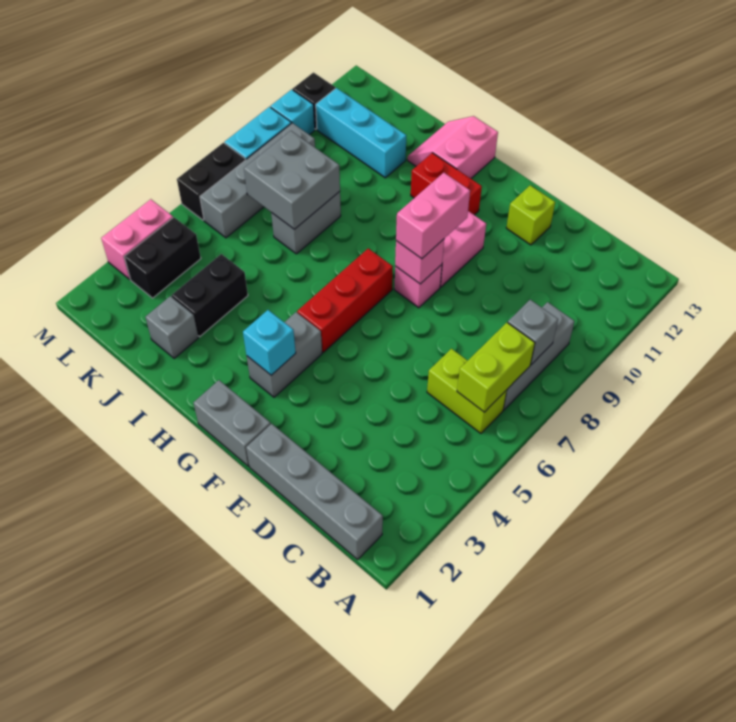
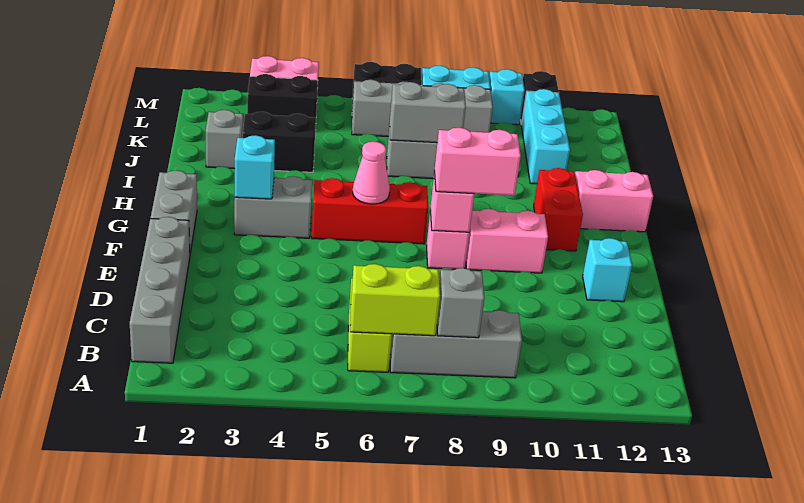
lime 1x1 brick [506,185,555,245] -> cyan 1x1 brick [583,238,632,302]
none -> pink 1x1 cone [353,142,390,204]
grey 2x2 brick [244,131,340,229] -> grey 1x2 brick [390,82,466,143]

